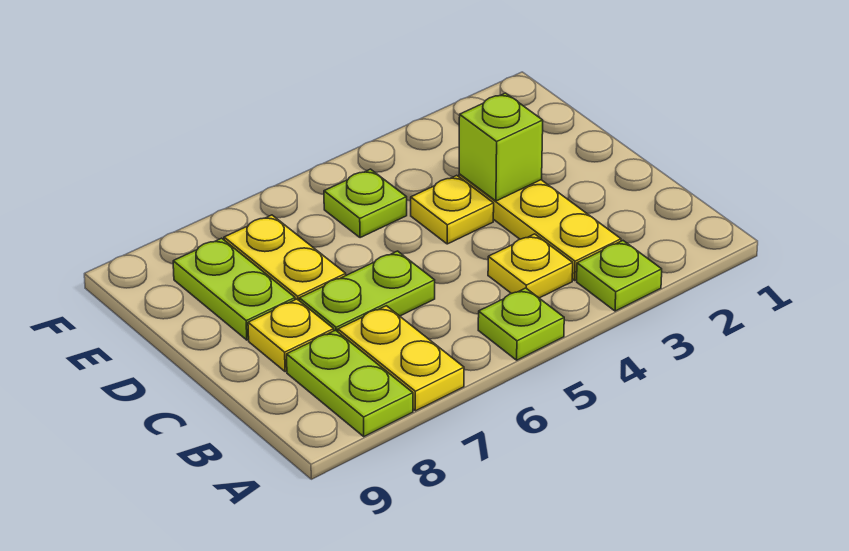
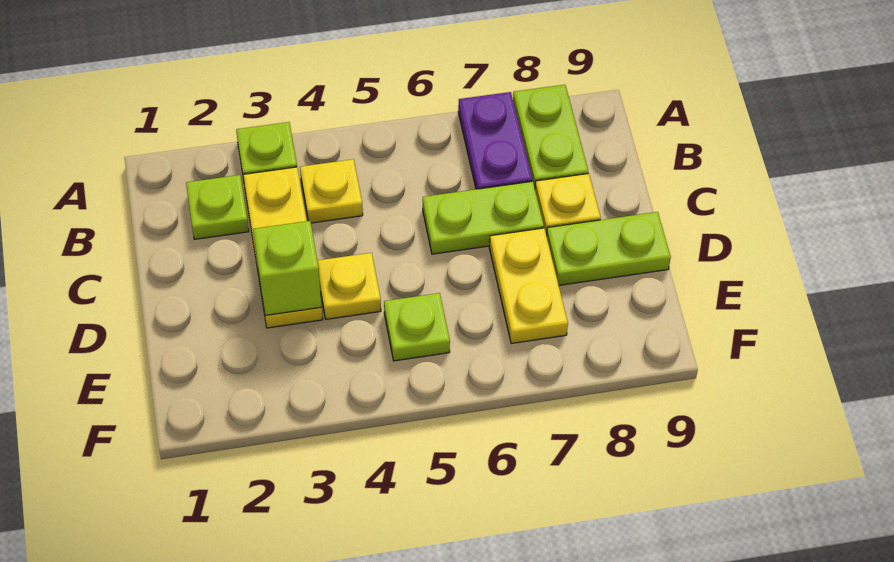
lime 1x1 plate [478,288,564,360] -> lime 1x1 plate moved to [186,175,249,239]
yellow 1x2 plate [338,306,464,411] -> purple 1x2 plate [458,92,532,189]
lime 1x2 plate [173,238,295,340] -> lime 1x2 plate turned to [546,212,671,285]

